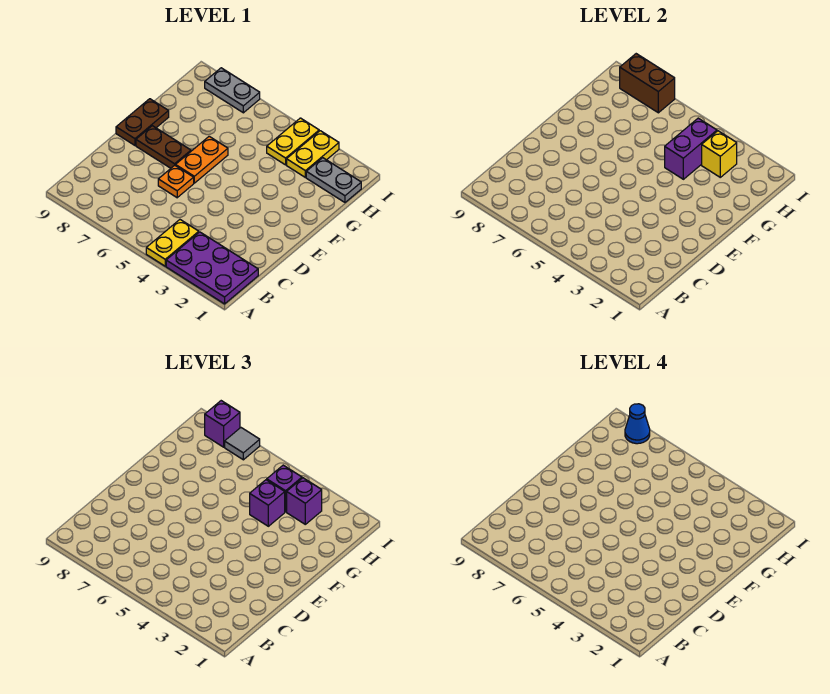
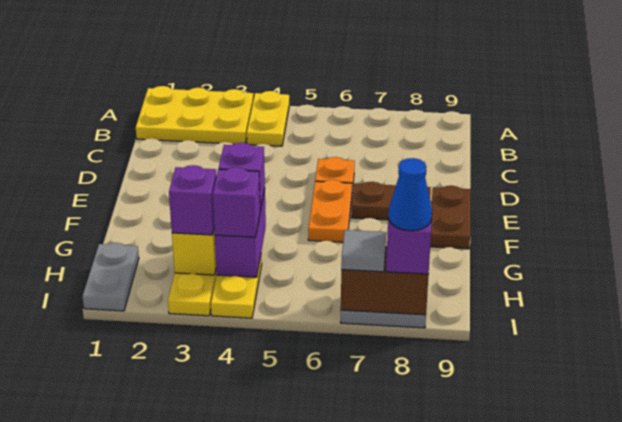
purple 2x3 plate [166,232,258,304] -> yellow 2x3 plate [136,86,253,144]
grey 1x2 plate [306,158,361,202] -> grey 1x2 plate turned to [83,243,139,311]

